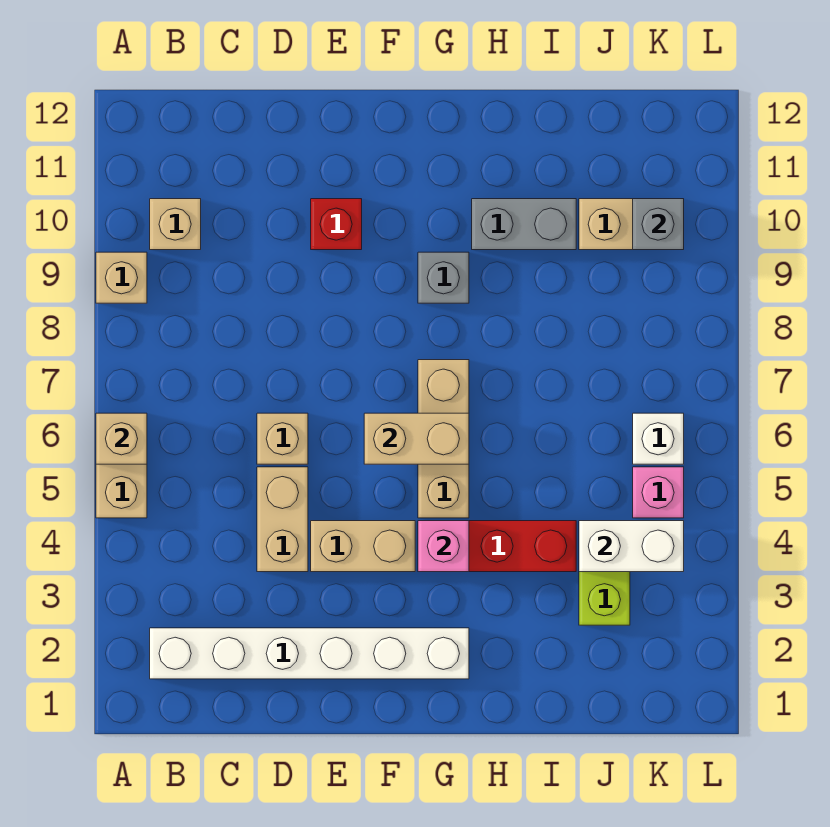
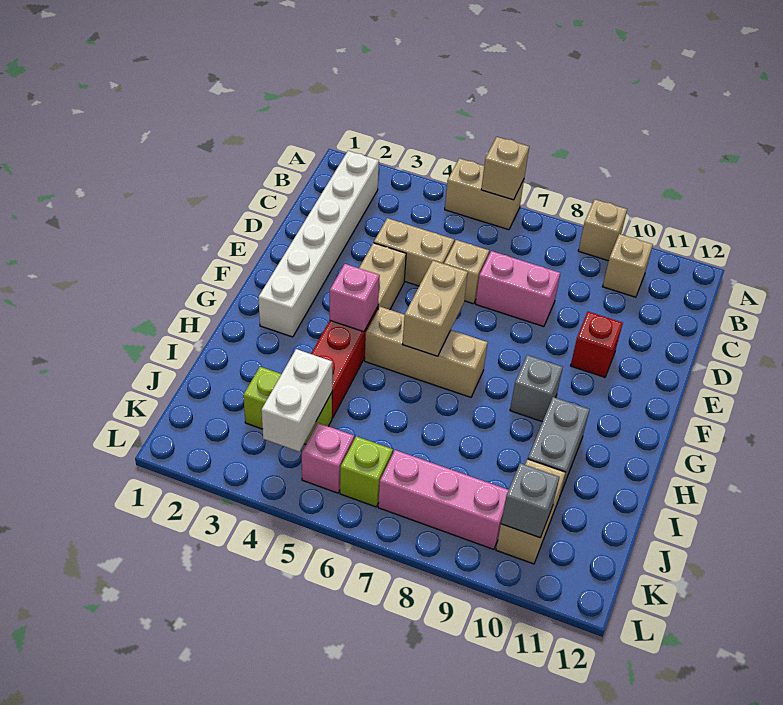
none -> pink 1x2 brick [475,251,560,327]
white 1x1 brick [633,413,684,464] -> lime 1x1 brick [340,436,393,507]
none -> pink 1x3 brick [378,450,509,549]

